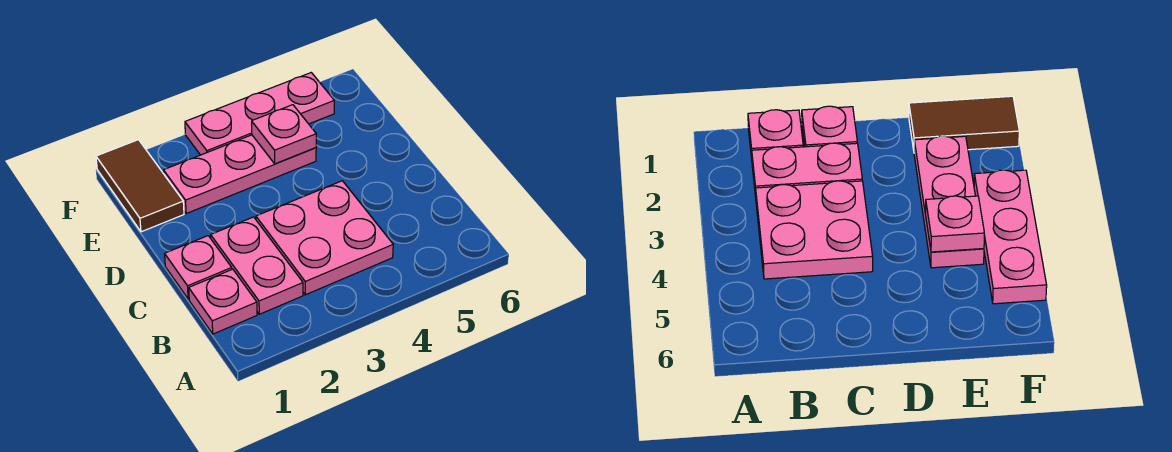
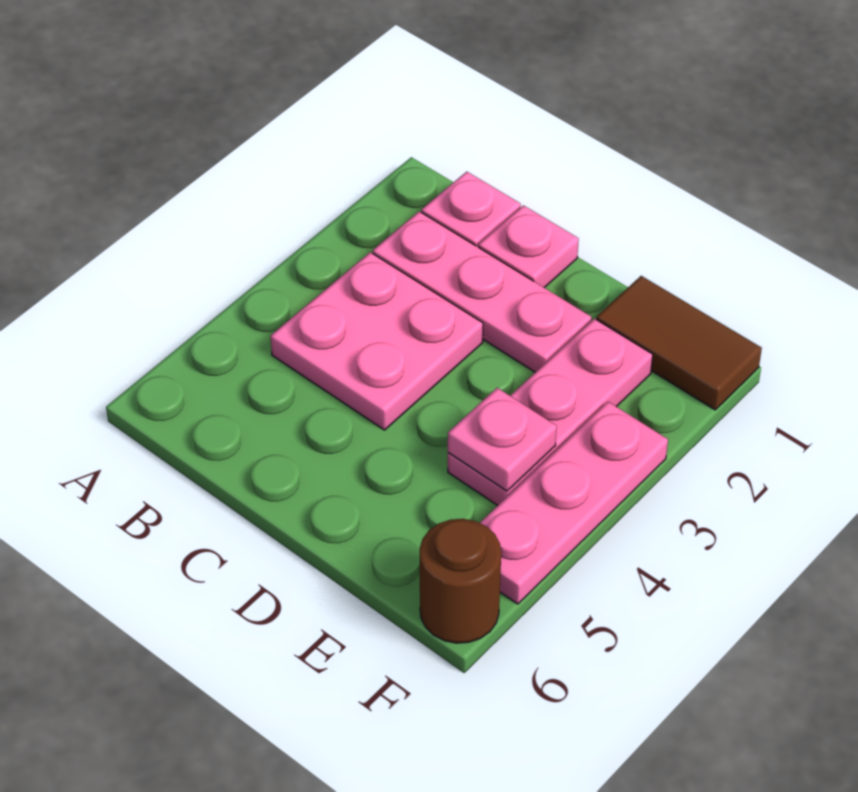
pink 1x2 plate [211,217,303,314] -> pink 1x3 plate [373,211,591,372]
none -> brown 1x1 round brick [420,519,501,643]

